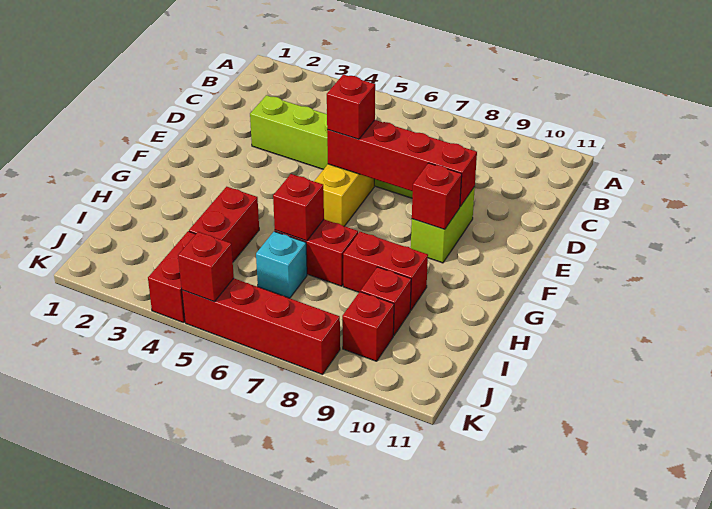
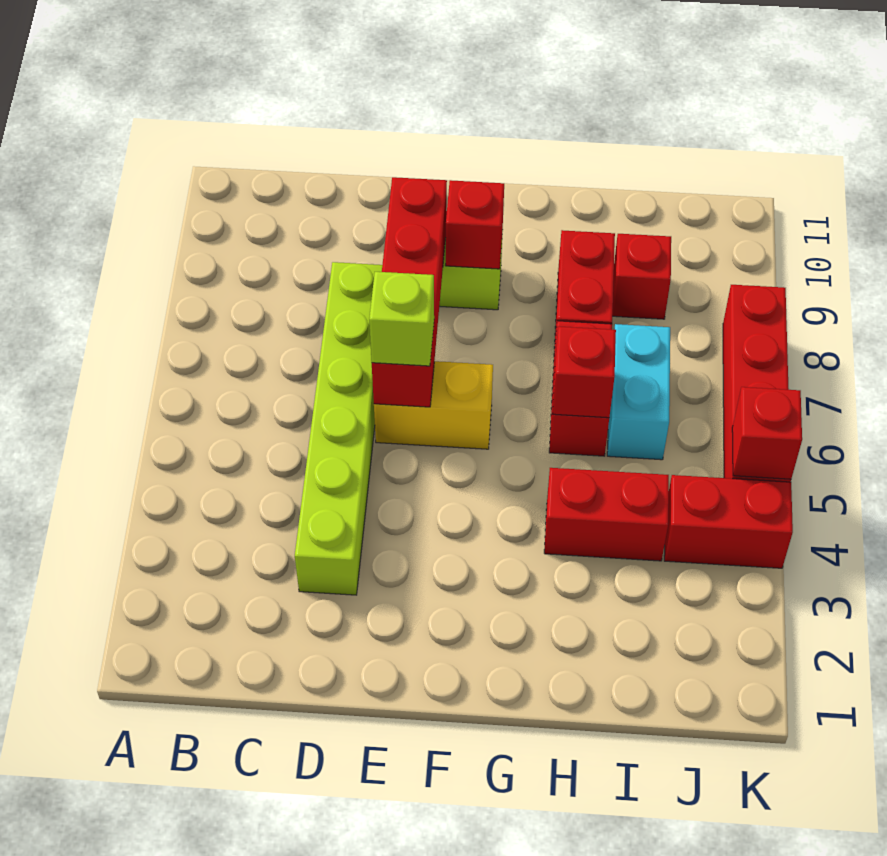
red 1x1 brick [327,75,375,139] -> lime 1x1 brick [369,272,434,366]
cyan 1x1 brick [256,231,307,298] -> cyan 1x2 brick [607,324,670,460]
red 1x1 brick [342,292,394,361] -> none

